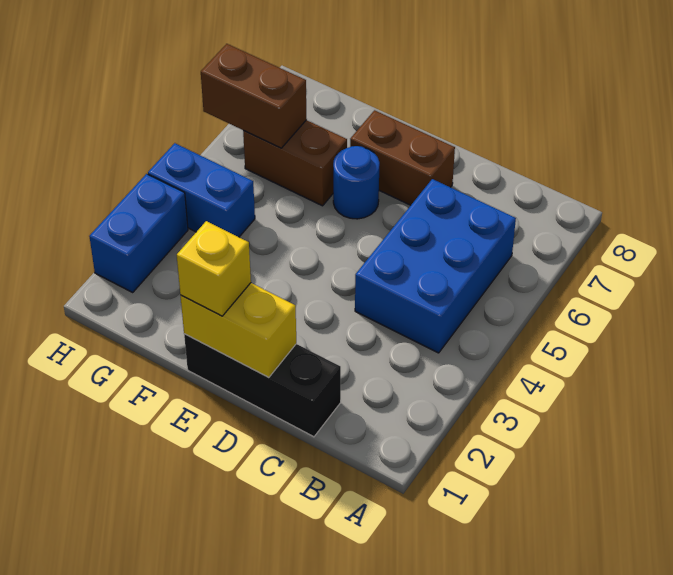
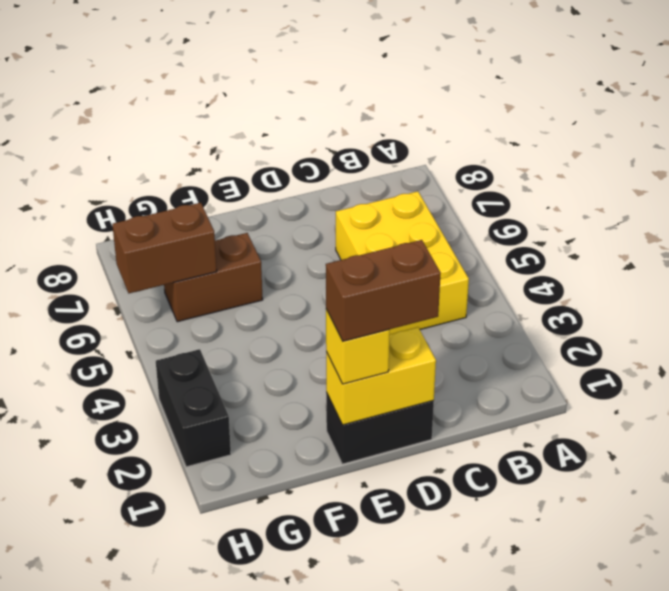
blue 2x3 brick [355,179,516,353] -> yellow 2x3 brick [336,191,469,334]
black 1x3 brick [184,334,341,437] -> black 1x2 brick [326,393,434,464]
brown 1x2 brick [350,110,455,205] -> brown 1x2 brick moved to [326,240,441,341]
blue 1x1 round brick [333,146,380,219] -> none
blue 1x2 brick [148,143,255,237] -> none
blue 1x2 brick [89,174,188,292] -> black 1x2 brick [156,349,231,467]

